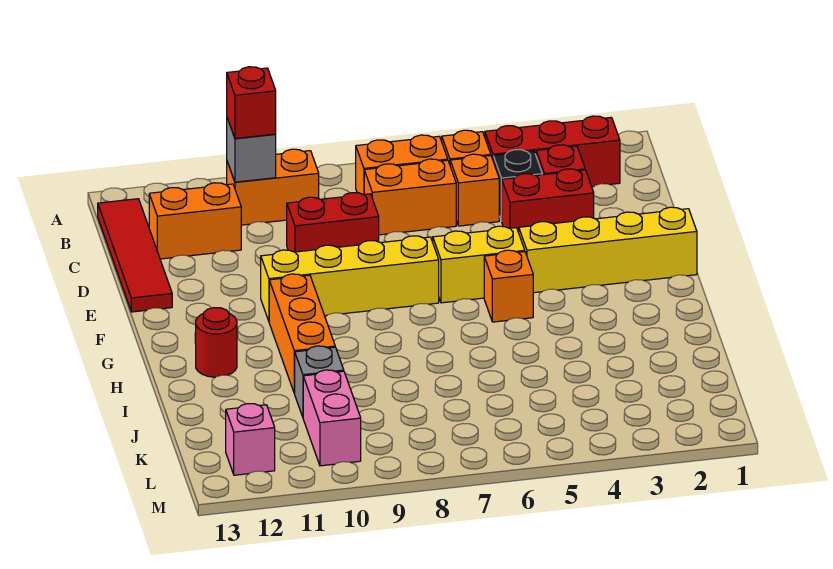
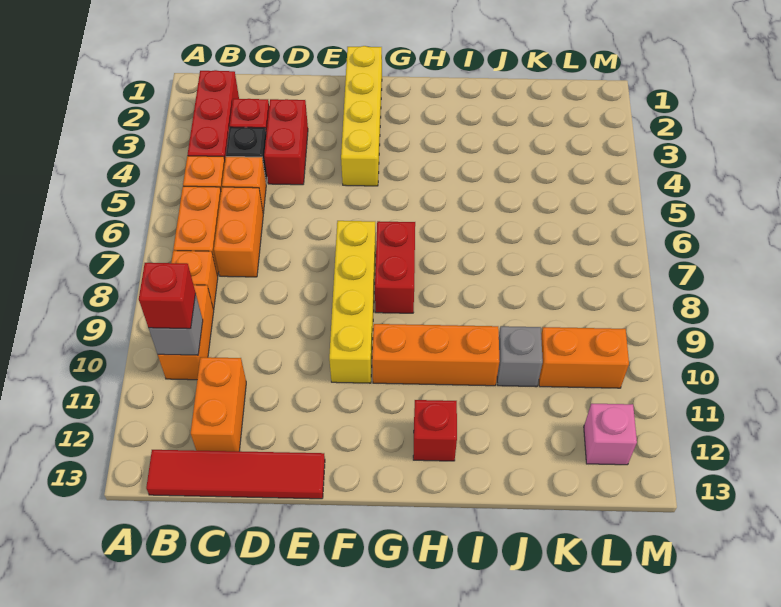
red 1x2 brick [287,193,379,252] -> red 1x2 brick moved to [375,221,415,313]
yellow 1x2 brick [433,226,525,303] -> none
orange 1x1 brick [484,250,533,322] -> orange 1x1 brick moved to [171,250,218,310]
red 1x1 round brick [196,308,237,377] -> red 1x1 brick [413,400,457,461]
pink 1x2 brick [303,370,361,466] -> orange 1x2 brick [539,327,629,388]

